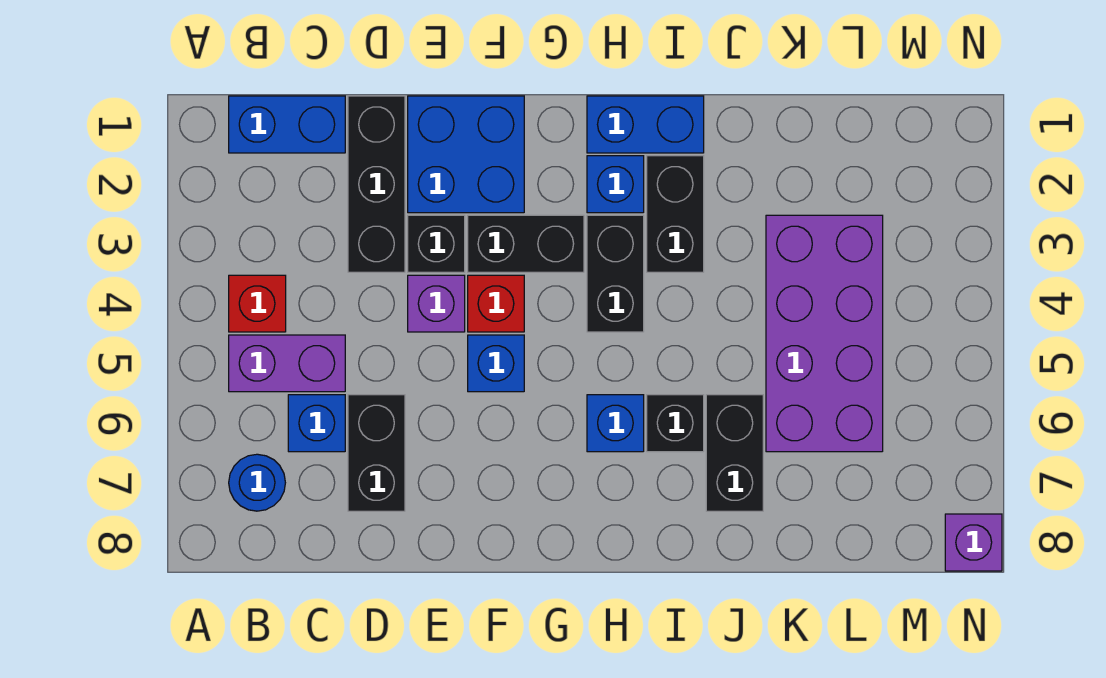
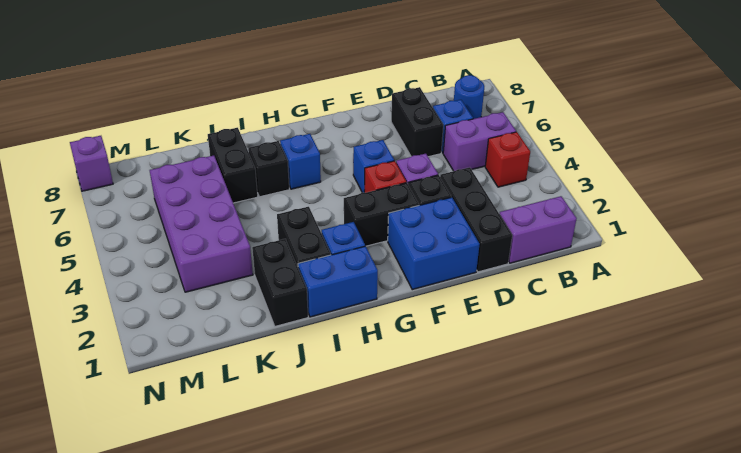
blue 1x2 brick [229,96,345,153] -> purple 1x2 brick [499,196,577,263]
black 1x2 brick [587,215,644,332] -> black 1x2 brick moved to [252,239,308,326]

